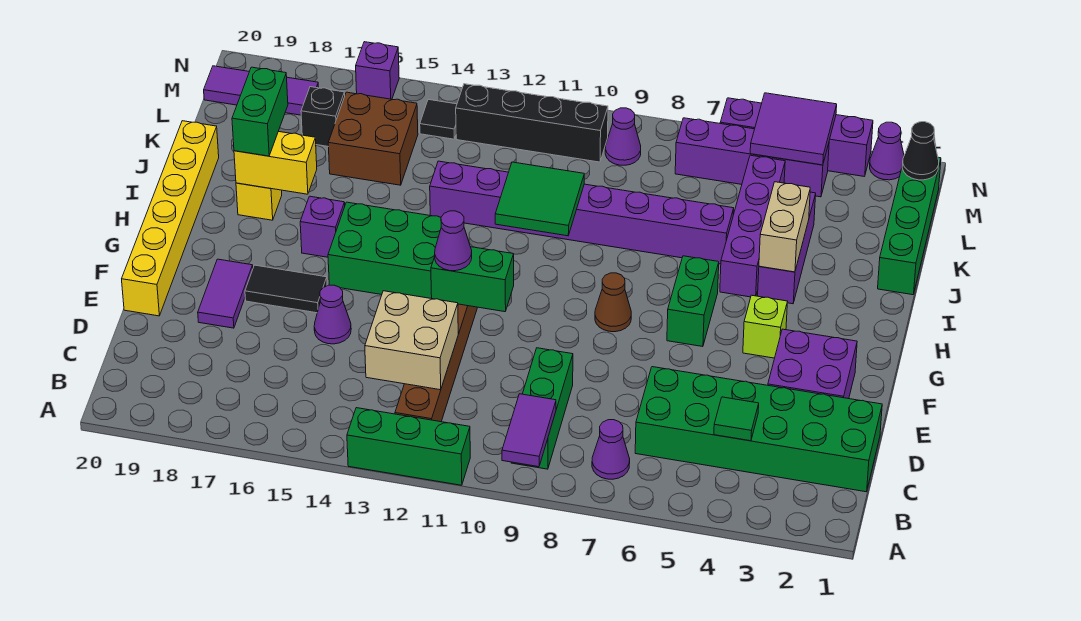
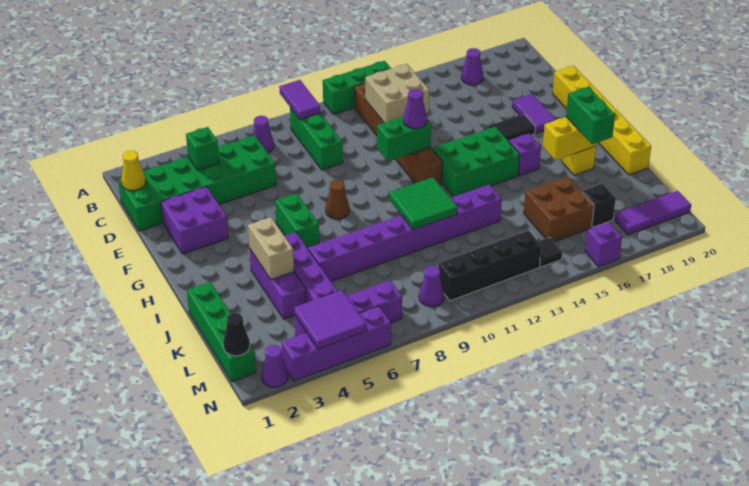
none -> yellow 1x1 cone [121,151,146,190]
green 1x1 tile [714,397,759,441] -> green 1x1 brick [186,127,219,170]
purple 1x1 cone [314,285,351,344] -> purple 1x1 cone moved to [461,48,483,85]
lime 1x1 brick [743,295,788,358] -> none

